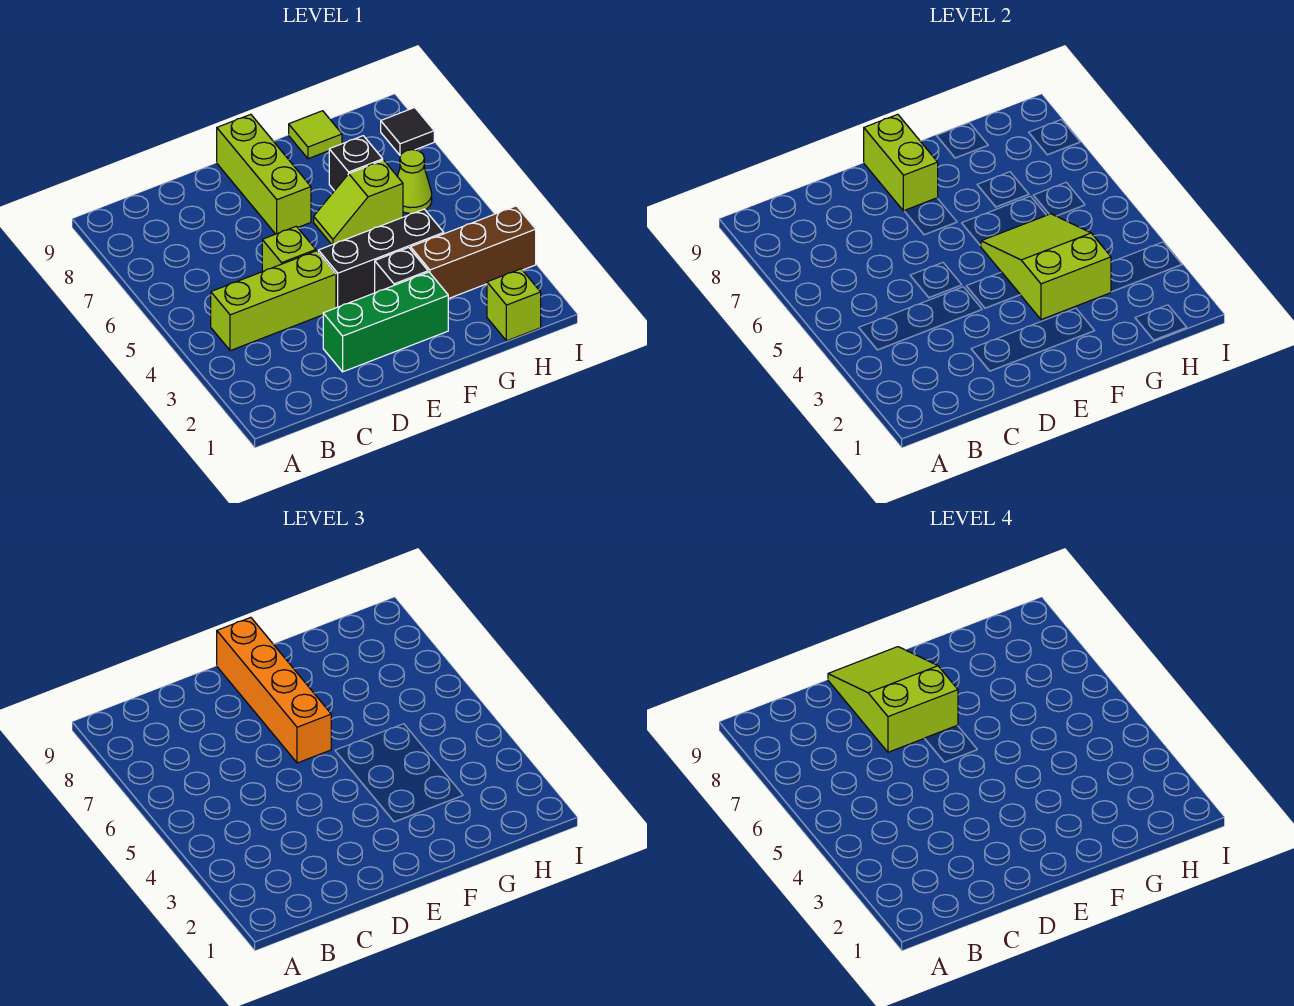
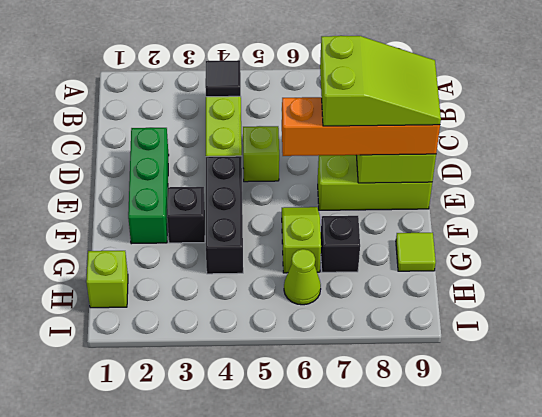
lime 2x3 slope [981,214,1111,320] -> none
brown 1x3 brick [411,206,536,299] -> none
black 1x1 tile [381,108,434,156] -> black 1x1 tile moved to [205,60,241,97]

